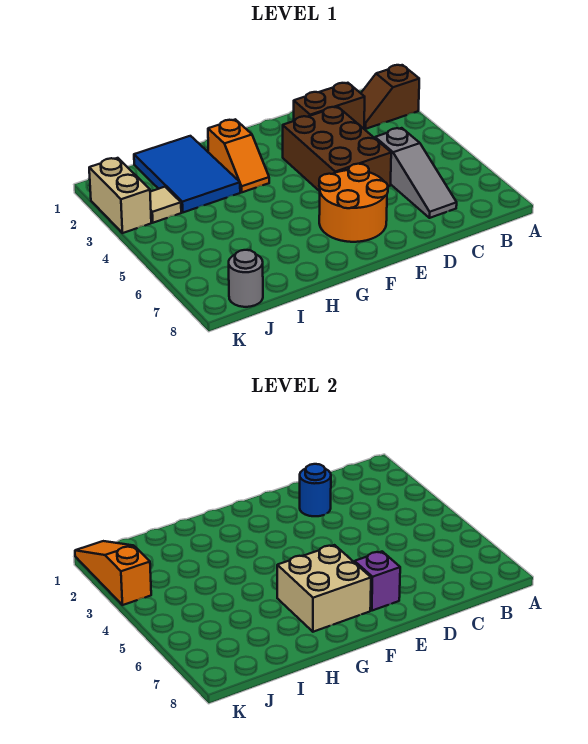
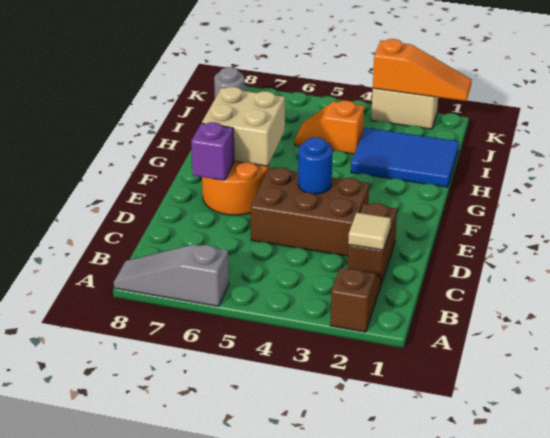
grey 1x3 slope [375,128,457,218] -> grey 1x3 slope moved to [114,244,229,306]
blue 1x1 round brick [300,464,331,516] -> blue 1x1 round brick moved to [298,137,333,194]
orange 1x2 slope [208,119,269,192] -> orange 1x2 slope moved to [295,101,364,154]
tan 1x1 tile [150,187,181,223] -> tan 1x1 tile moved to [348,213,391,250]

